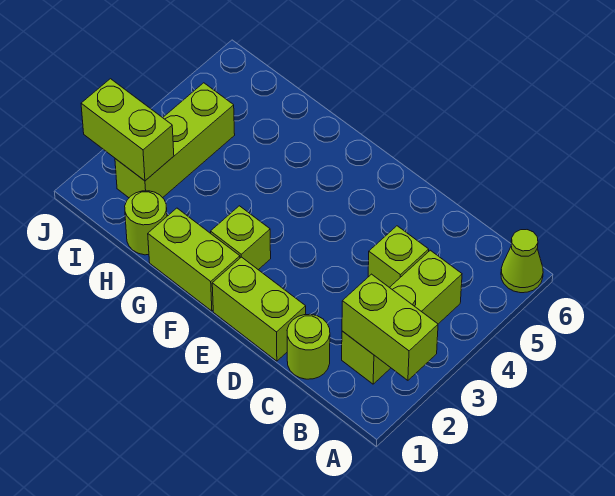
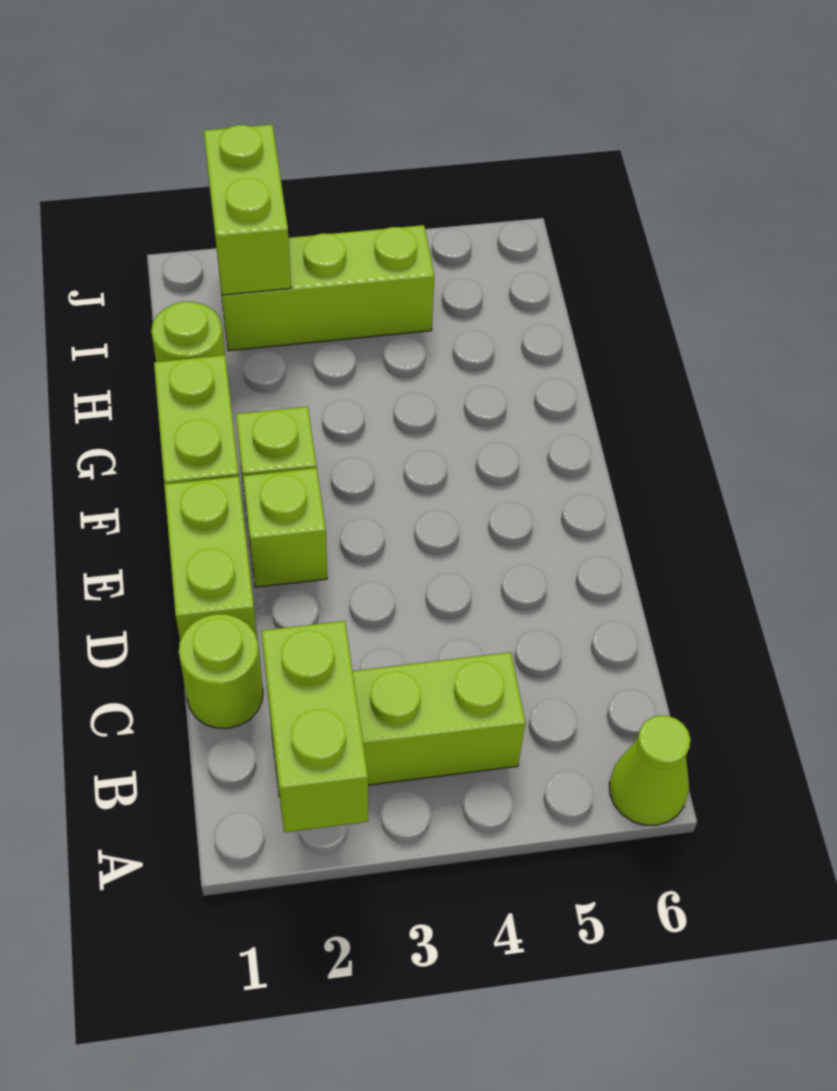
lime 1x1 brick [368,226,429,287] -> lime 1x1 brick moved to [243,468,327,587]

